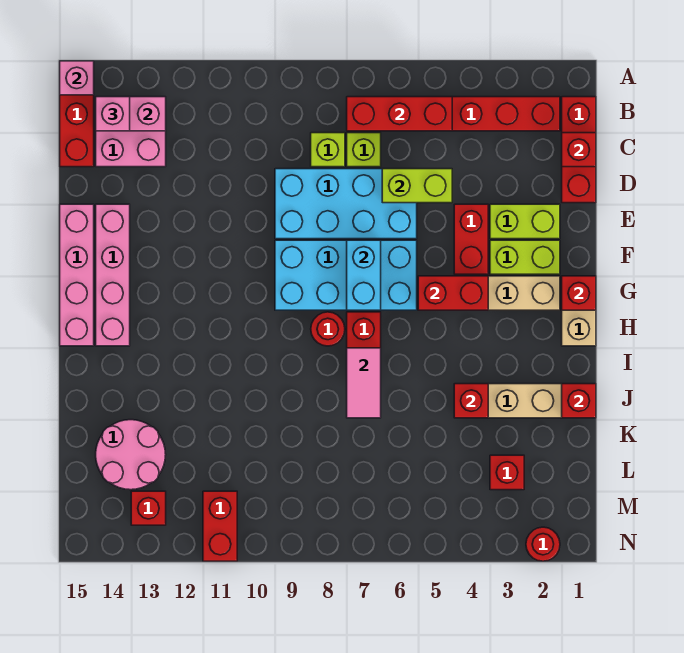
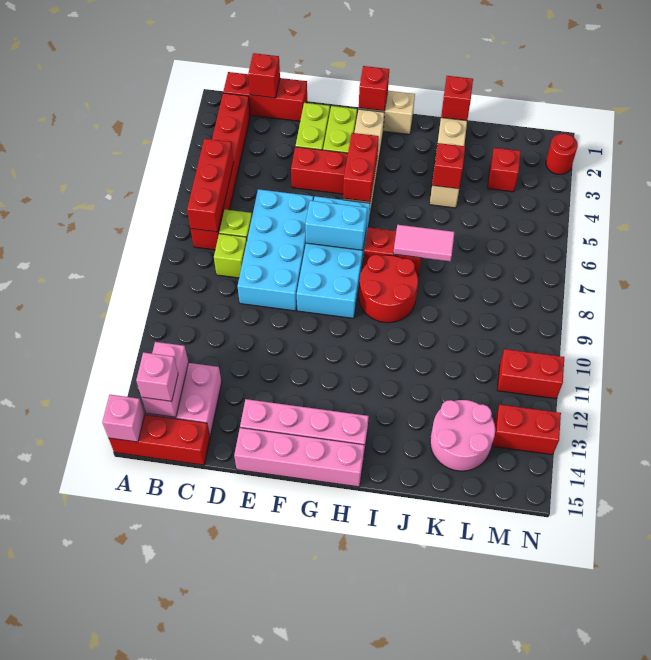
lime 1x2 brick [382,169,452,203] -> none
red 1x1 round brick [311,312,345,346] -> red 2x2 round brick [359,255,418,323]
red 1x1 brick [131,491,166,525] -> red 1x2 brick [492,405,561,455]

